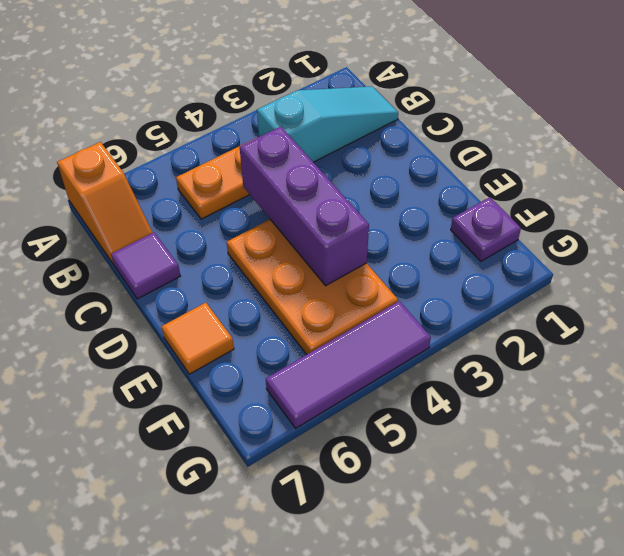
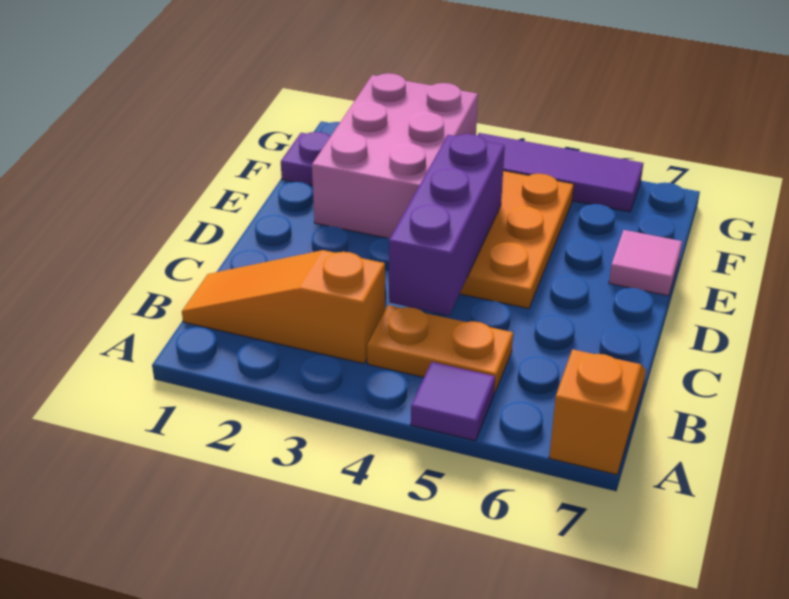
cyan 1x3 slope [257,86,398,162] -> orange 1x3 slope [182,250,385,364]
purple 1x1 tile [111,232,180,299] -> purple 1x1 tile moved to [411,362,495,441]
none -> pink 2x3 brick [312,73,478,238]
orange 1x1 tile [161,303,234,374] -> pink 1x1 tile [609,230,682,296]

